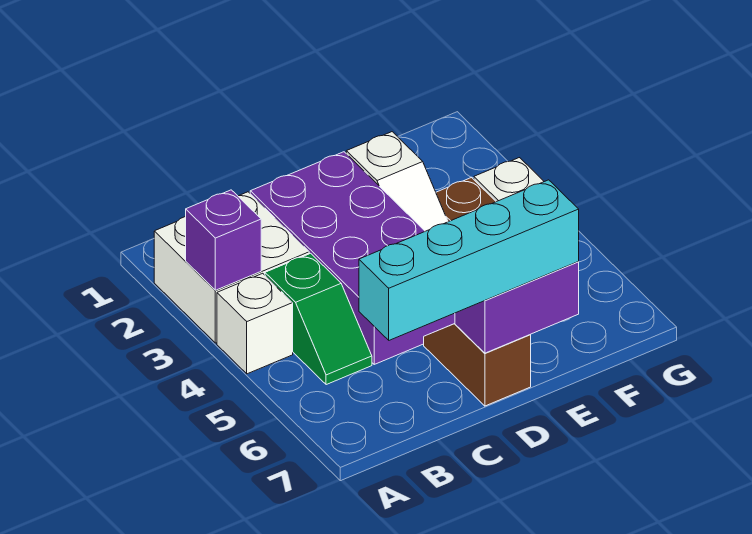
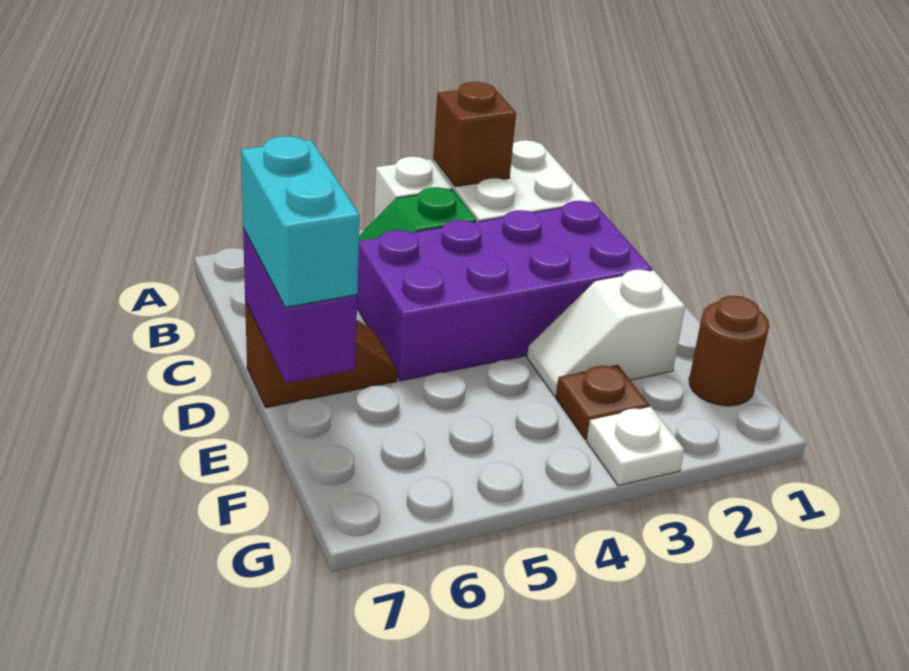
purple 1x1 brick [186,190,261,290] -> brown 1x1 brick [433,82,516,187]
cyan 1x4 brick [359,180,579,340] -> cyan 1x2 brick [241,136,360,307]
none -> brown 1x1 round brick [689,296,769,406]

